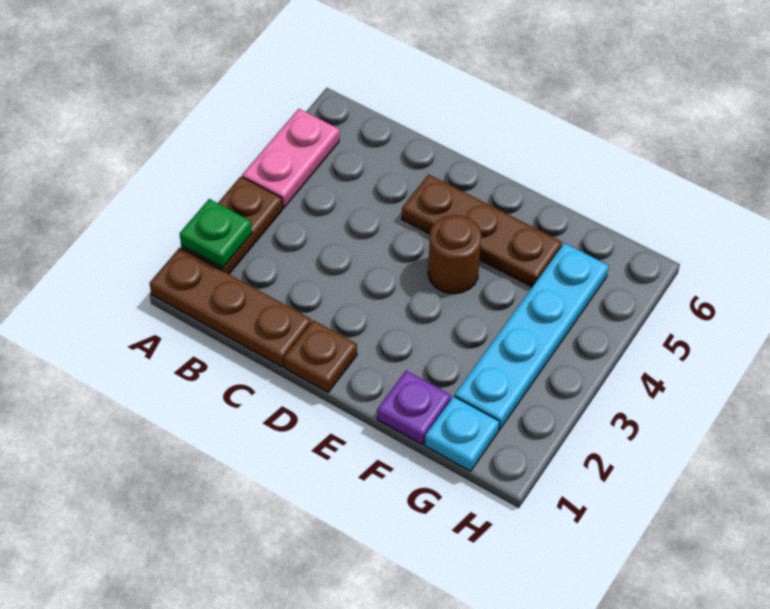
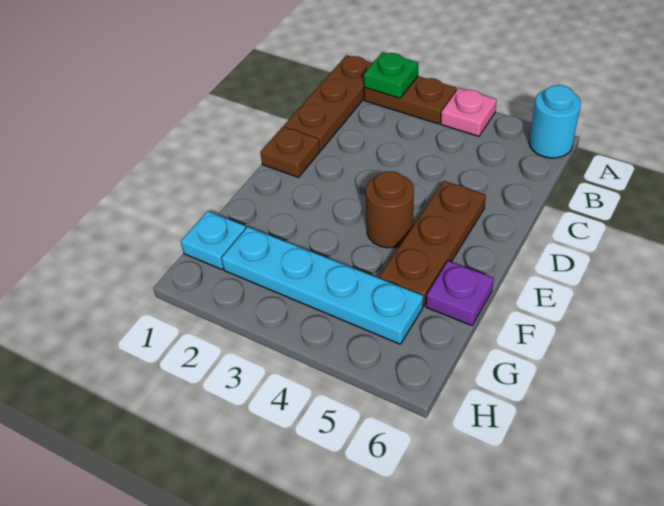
pink 1x2 plate [242,109,339,208] -> pink 1x1 plate [441,88,497,136]
none -> cyan 1x1 round brick [529,85,581,158]
purple 1x1 plate [377,371,451,444] -> purple 1x1 plate moved to [426,261,494,325]

